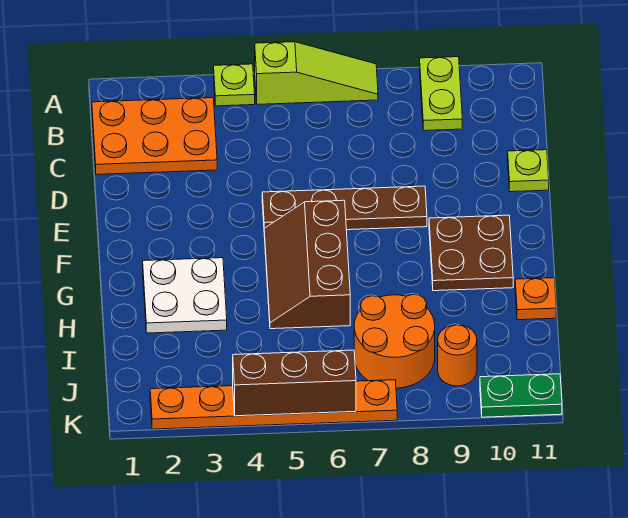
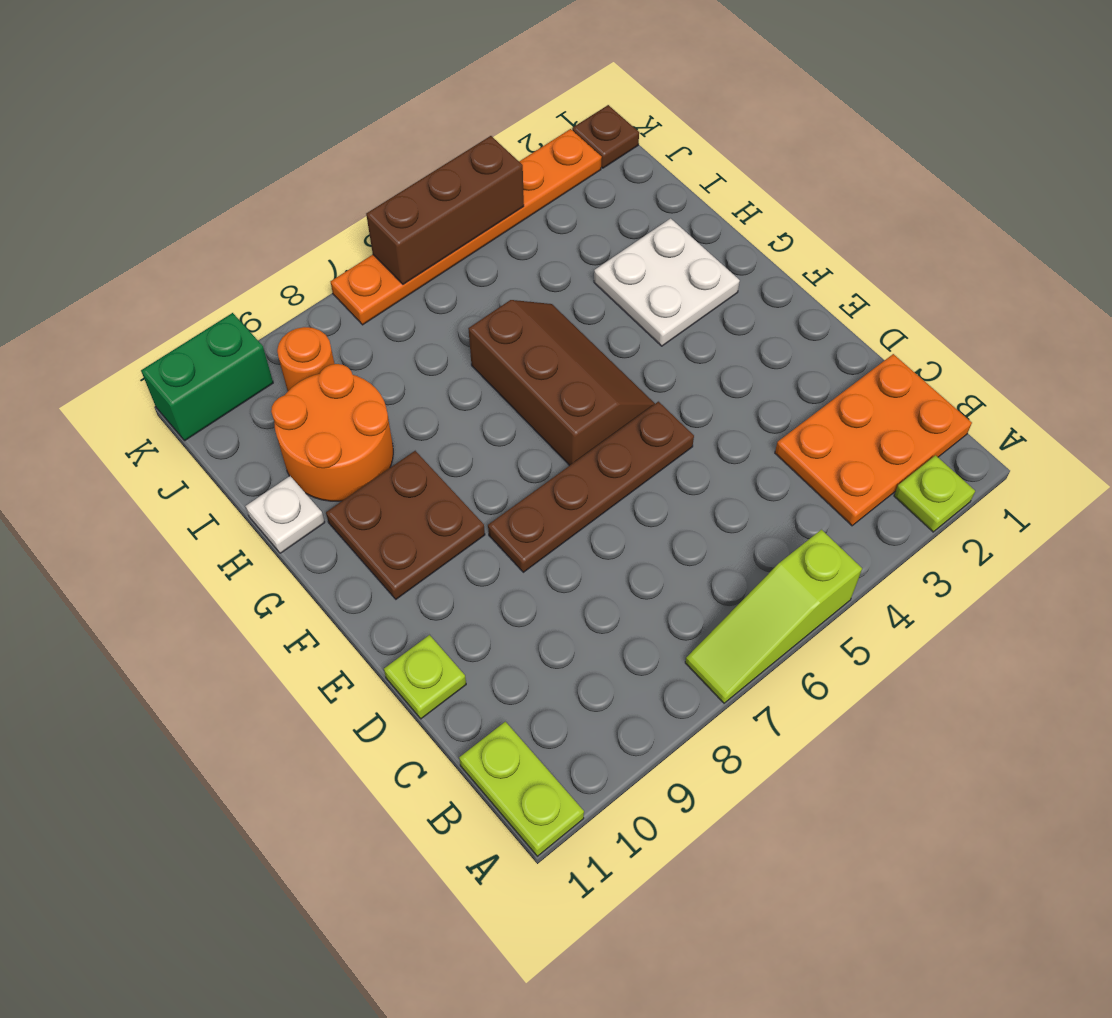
lime 1x1 plate [214,64,255,106] -> lime 1x1 plate moved to [894,455,975,532]
lime 1x2 plate [420,57,462,131] -> lime 1x2 plate moved to [459,722,584,856]
orange 1x1 plate [515,278,556,320] -> white 1x1 plate [246,476,325,553]
orange 2x2 round brick [354,294,435,388] -> orange 2x2 round brick moved to [271,364,393,501]
none -> brown 1x1 plate [572,105,639,168]
green 1x2 plate [480,374,562,417] -> green 1x2 brick [141,313,273,441]

